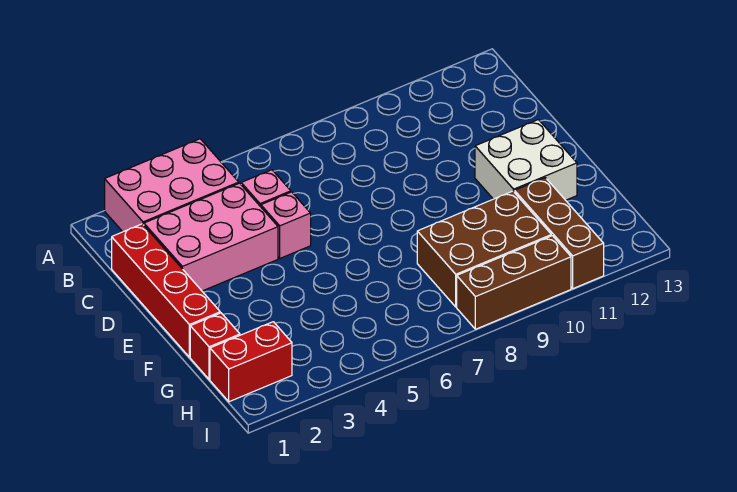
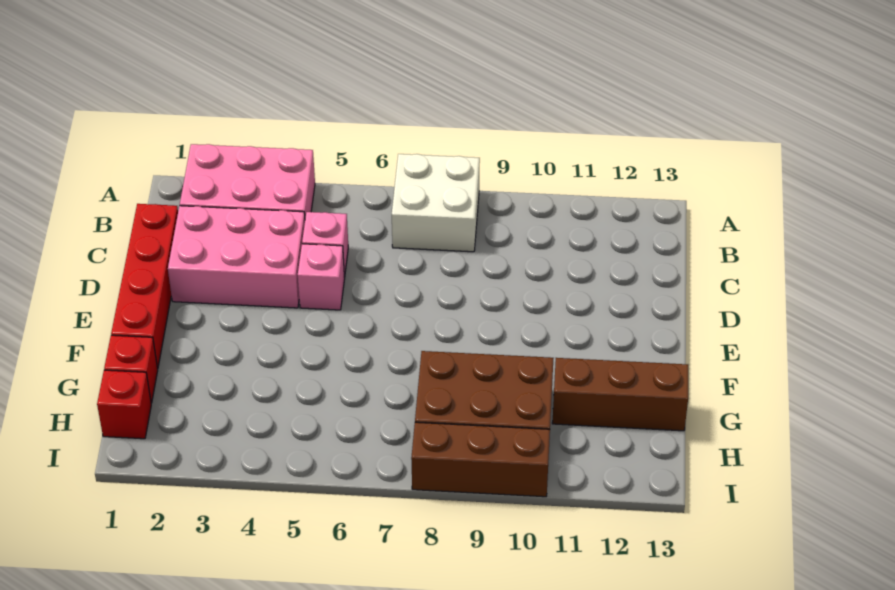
white 2x2 brick [475,120,577,200] -> white 2x2 brick moved to [392,154,480,252]
brown 1x3 brick [515,178,604,289] -> brown 1x3 brick turned to [552,358,688,431]
red 1x2 brick [210,322,292,402] -> red 1x1 brick [97,370,151,439]

